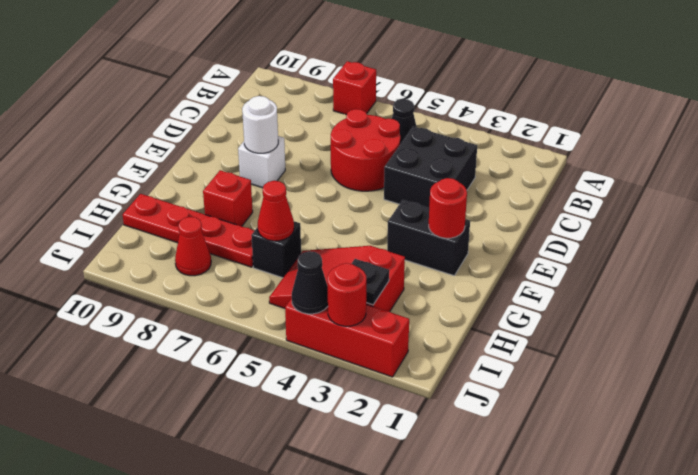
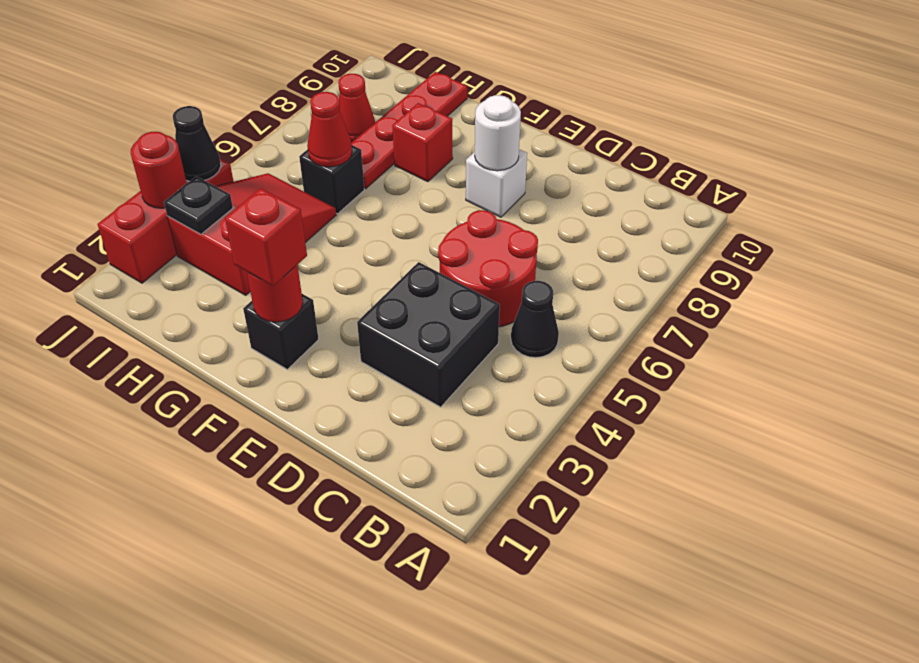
red 1x1 brick [333,61,376,115] -> red 1x1 brick moved to [225,188,307,286]
black 1x2 brick [387,200,470,276] -> black 1x1 brick [243,294,319,369]

